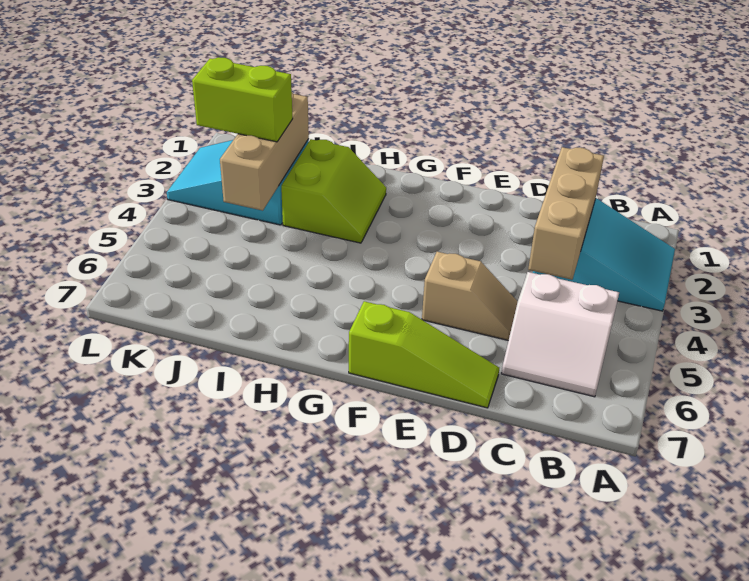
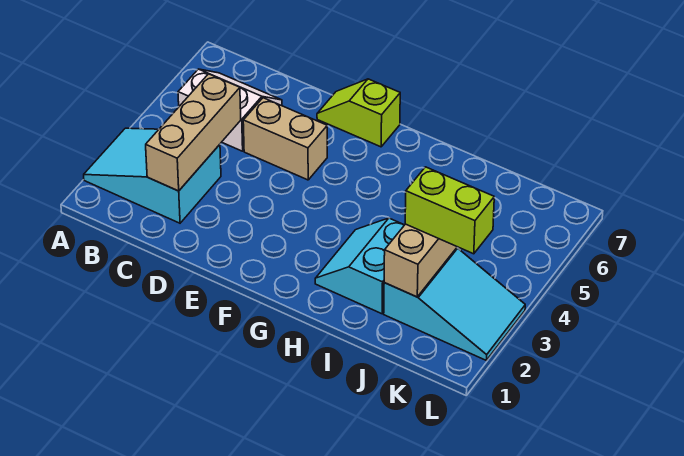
tan 1x2 slope [422,252,518,340] -> tan 1x2 brick [243,98,327,180]
lime 1x3 slope [349,301,499,408] -> lime 1x2 slope [317,79,400,147]
lime 2x2 slope [281,139,386,243] -> cyan 2x2 slope [315,218,404,314]

